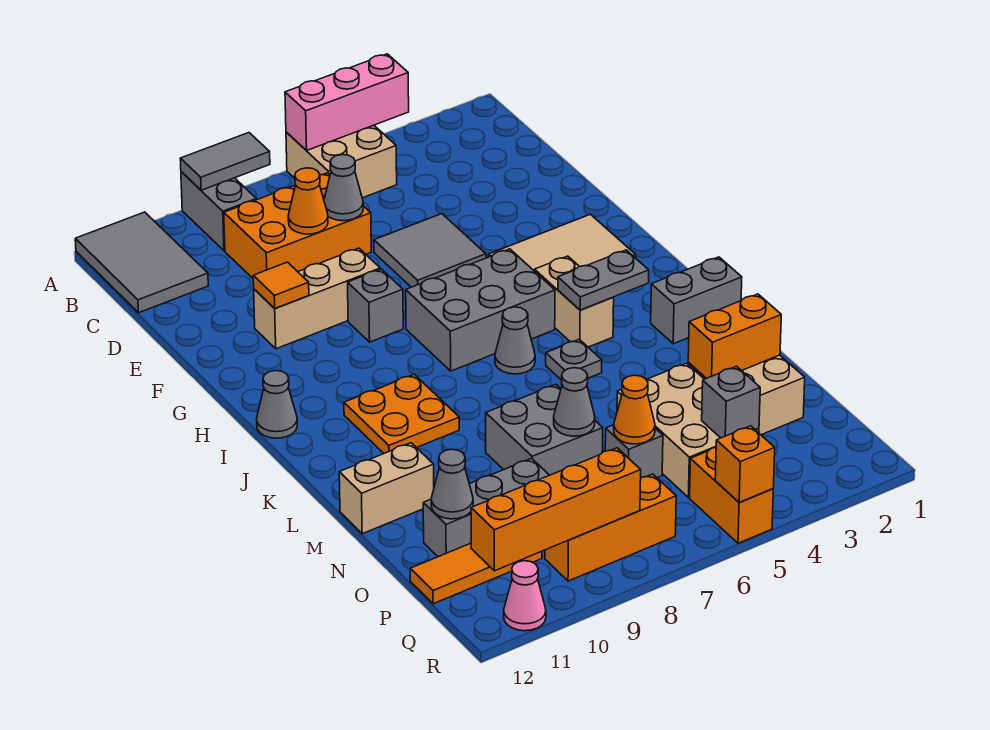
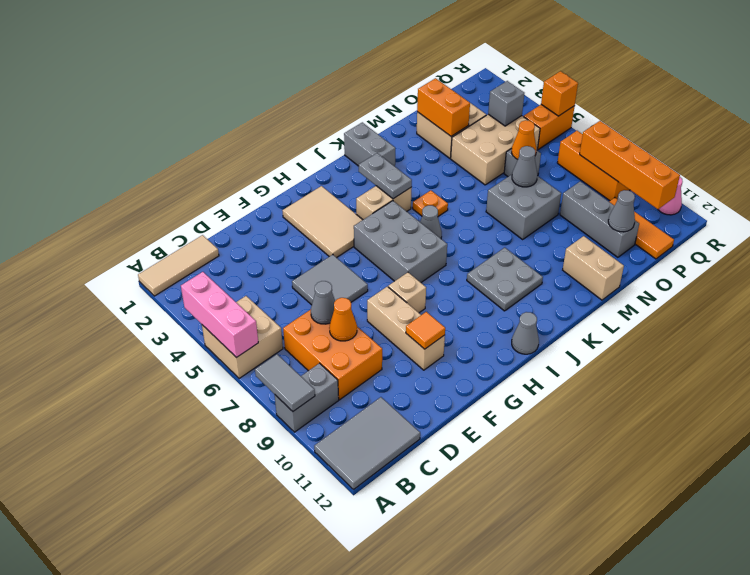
none -> tan 1x3 tile [138,235,219,296]
grey 1x1 brick [348,269,403,342] -> tan 1x1 brick [388,272,426,313]
orange 2x2 plate [344,374,459,453] -> grey 2x2 plate [467,248,543,311]
grey 1x1 plate [546,339,602,380] -> orange 1x1 plate [413,190,448,216]

